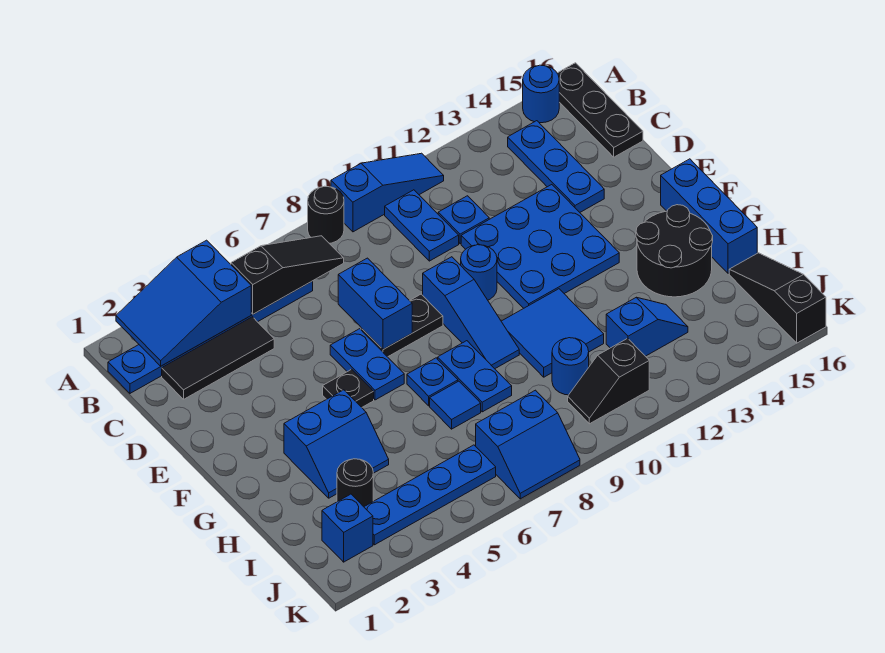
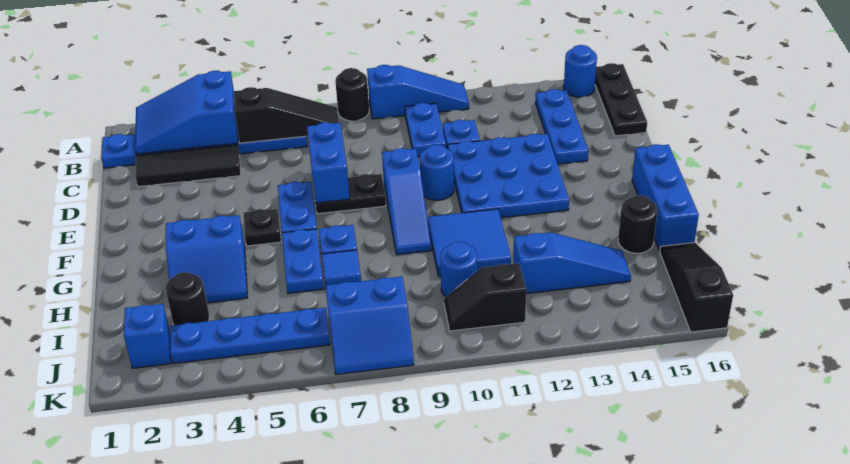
blue 1x2 plate [438,341,512,412] -> blue 1x2 plate moved to [282,229,324,293]
black 2x2 round brick [636,205,713,297] -> black 1x1 round brick [618,195,658,253]
blue 1x2 slope [606,297,688,356] -> blue 1x3 slope [513,232,631,294]

